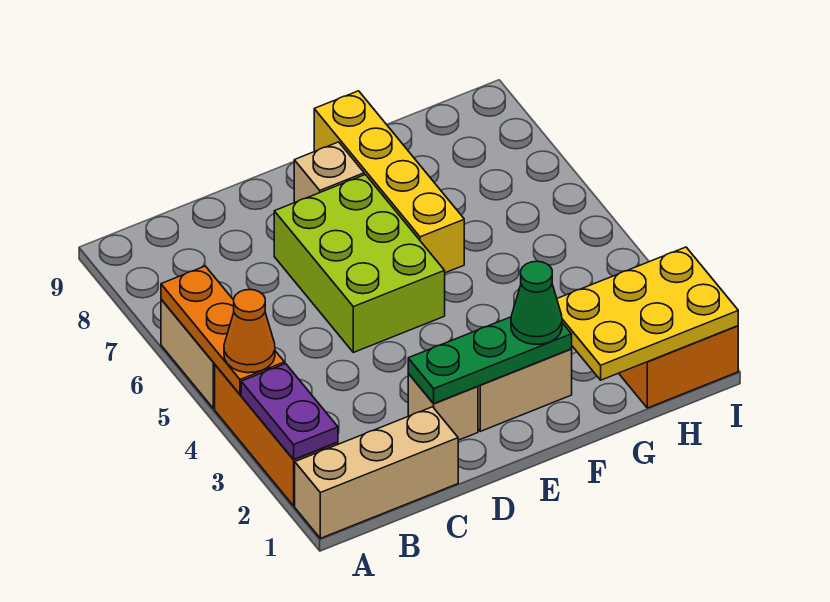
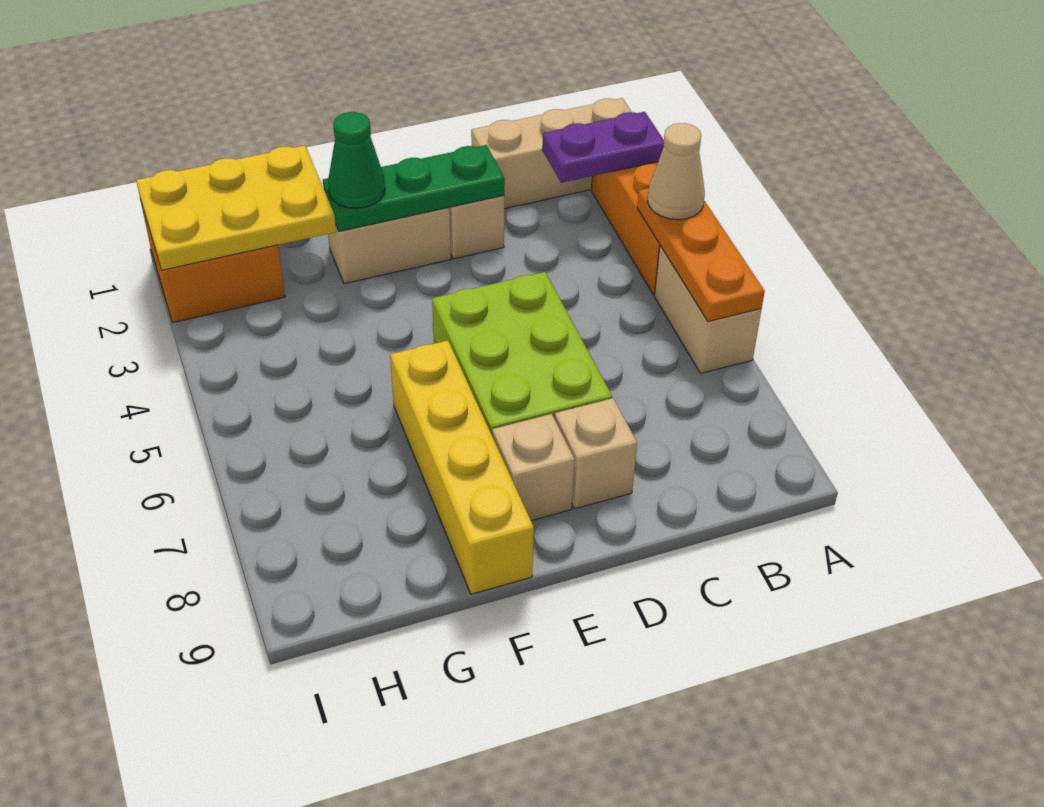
purple 1x2 plate [241,364,338,460] -> purple 1x2 plate turned to [542,112,664,183]
orange 1x1 cone [224,290,275,373] -> tan 1x1 cone [647,123,705,220]
none -> tan 1x1 brick [555,398,637,509]

